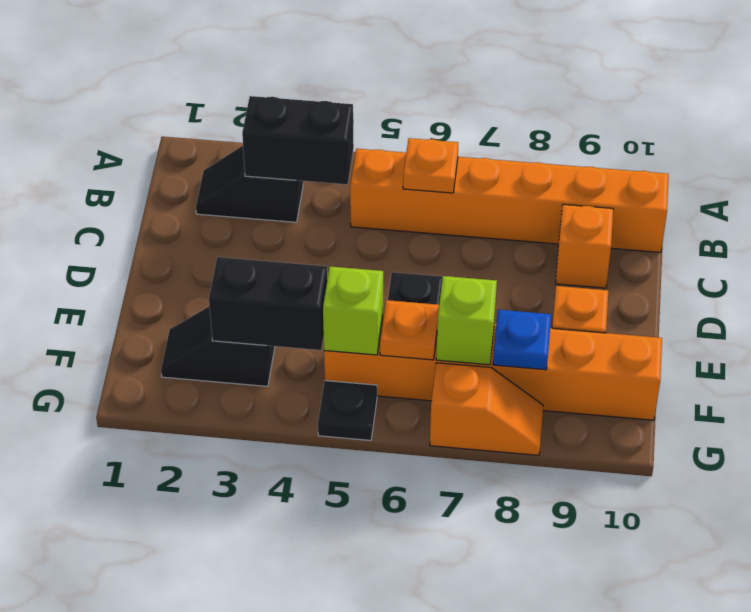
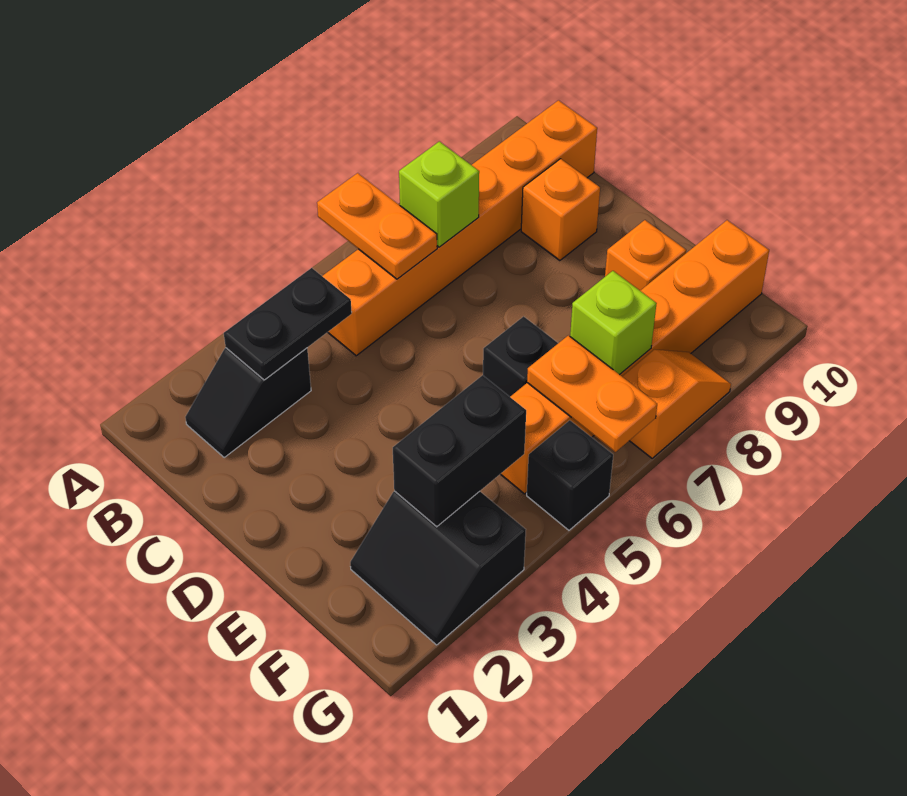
black 1x2 brick [242,96,354,184] -> black 1x2 plate [224,268,352,380]
orange 1x1 plate [403,138,458,193] -> orange 1x2 plate [317,173,437,279]
black 1x2 slope [161,306,275,386] -> black 2x2 slope [350,491,526,645]
lime 1x1 brick [323,266,383,355] -> lime 1x1 brick moved to [399,141,479,247]
orange 1x1 plate [380,300,439,360] -> orange 1x2 plate [527,335,657,452]
blue 1x1 plate [493,310,551,370] -> none
black 1x1 plate [318,381,377,440] -> black 1x1 brick [527,420,613,530]

